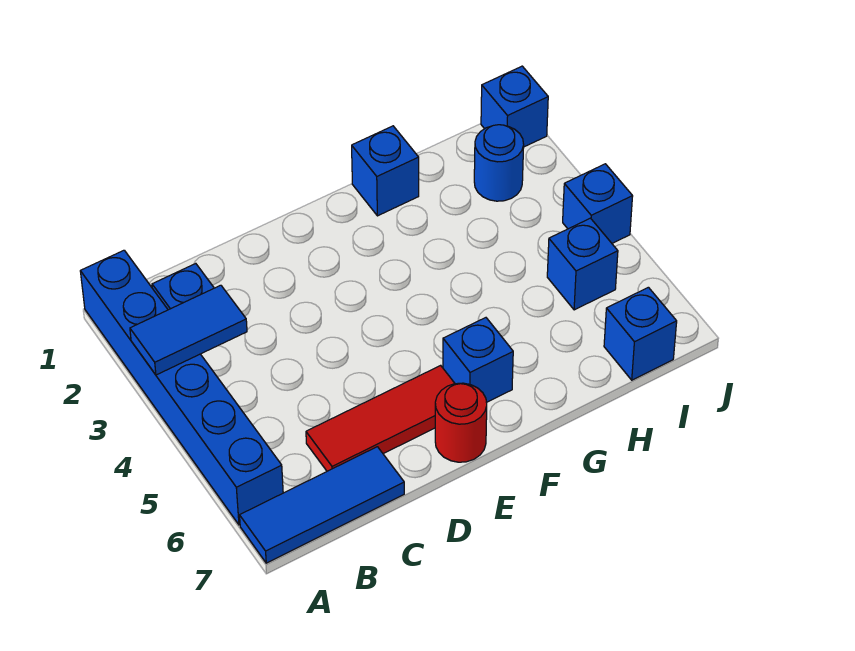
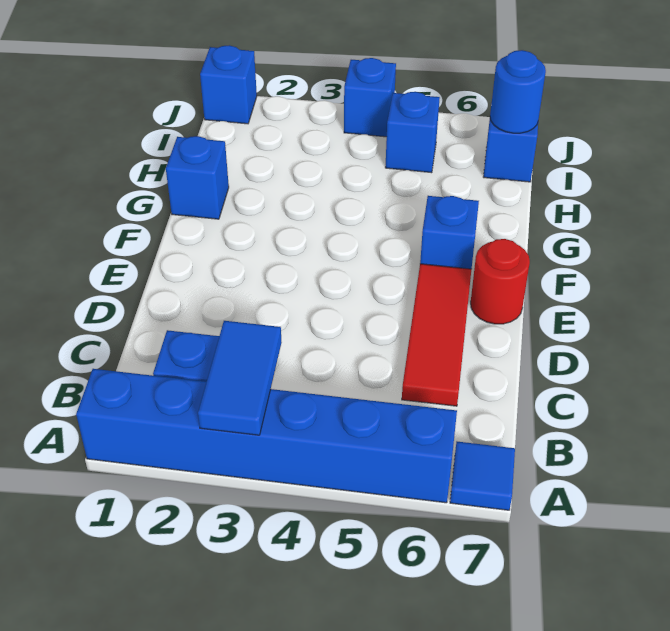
blue 1x3 tile [240,447,404,563] -> blue 1x1 tile [450,442,515,510]
blue 1x1 round brick [474,125,524,201] -> blue 1x1 round brick moved to [490,50,546,133]

